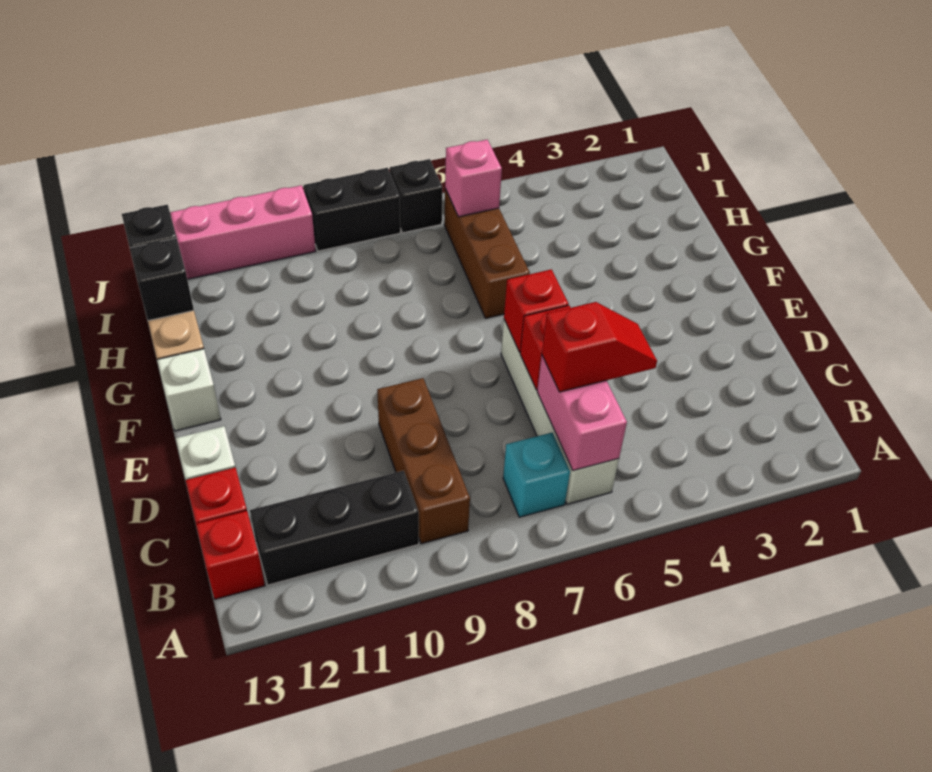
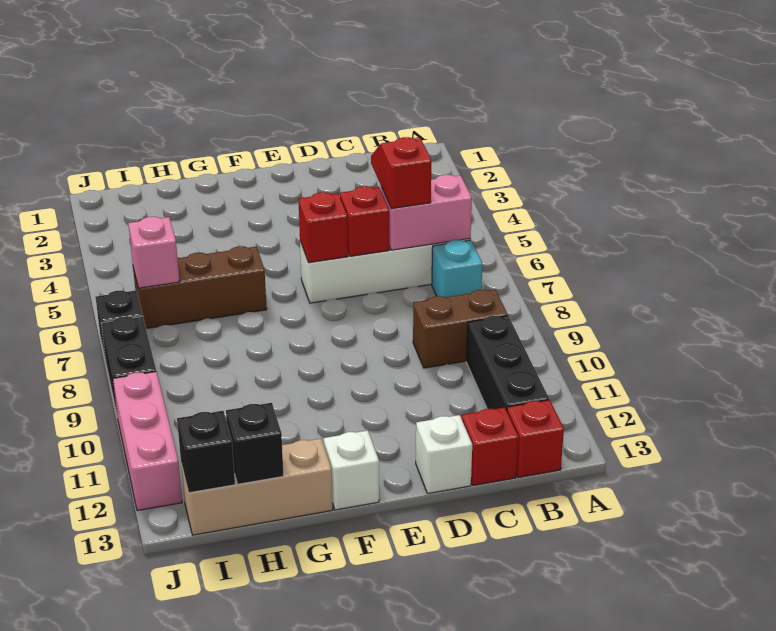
brown 1x3 brick [377,378,470,544] -> brown 1x2 brick [413,290,508,368]

